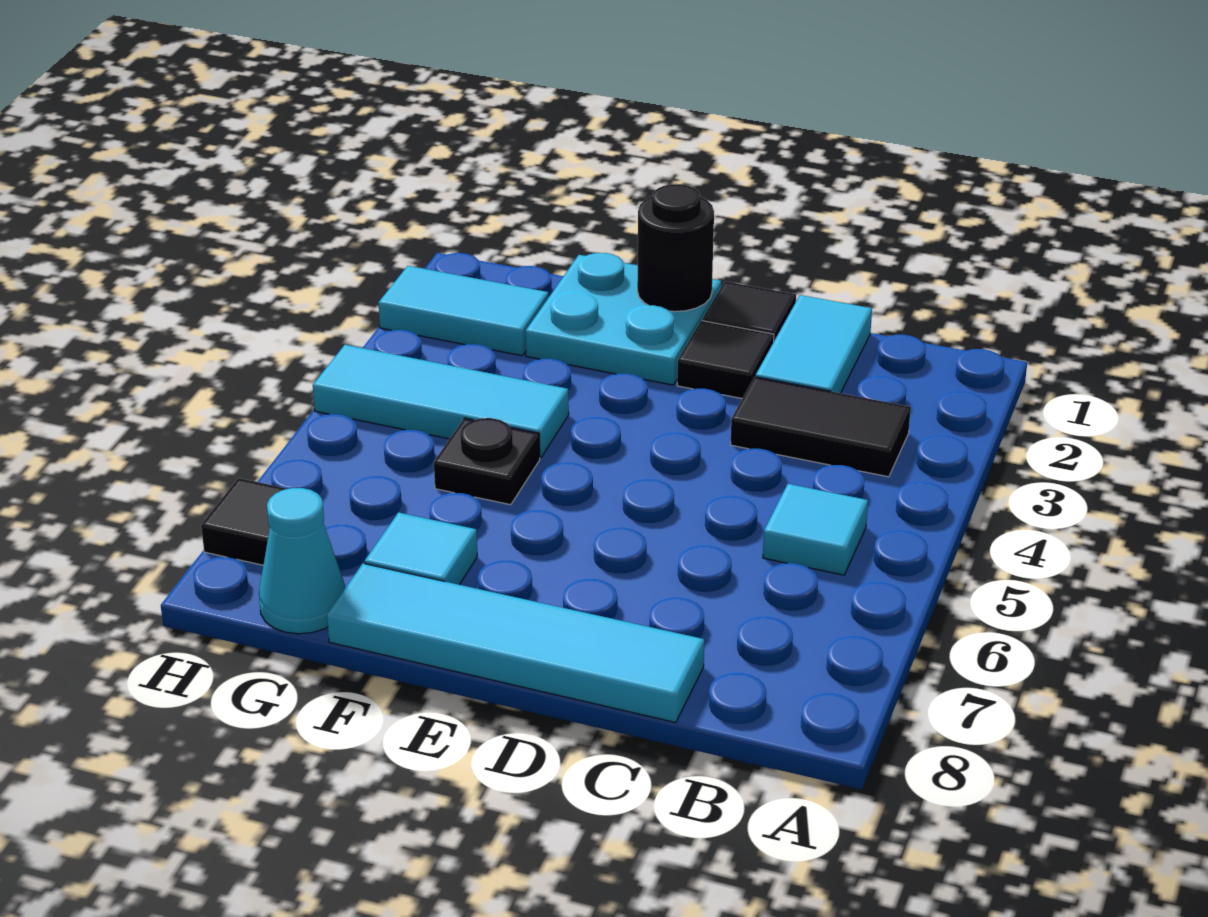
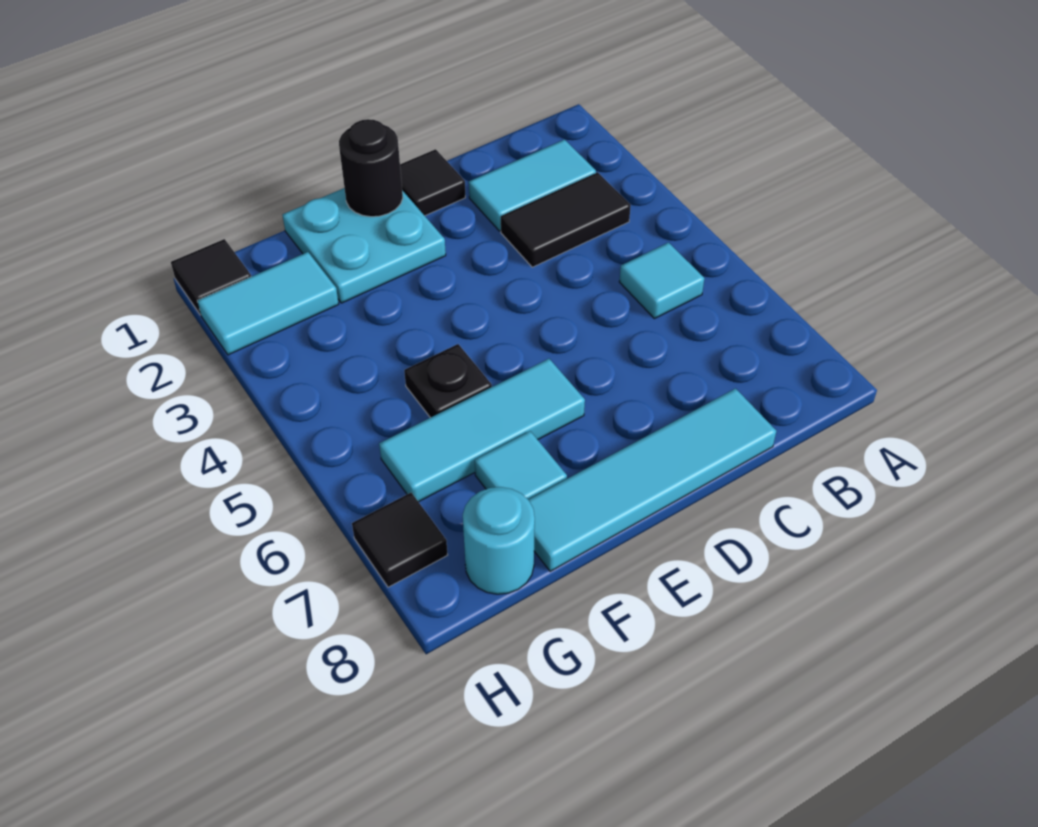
cyan 1x2 tile [756,295,872,393] -> cyan 1x2 tile turned to [469,140,596,231]
black 1x1 tile [677,321,774,398] -> black 1x1 tile moved to [171,239,251,315]
cyan 1x3 tile [313,345,569,458] -> cyan 1x3 tile moved to [379,359,585,502]
cyan 1x1 cone [259,488,345,634] -> cyan 1x1 round brick [463,487,535,594]

